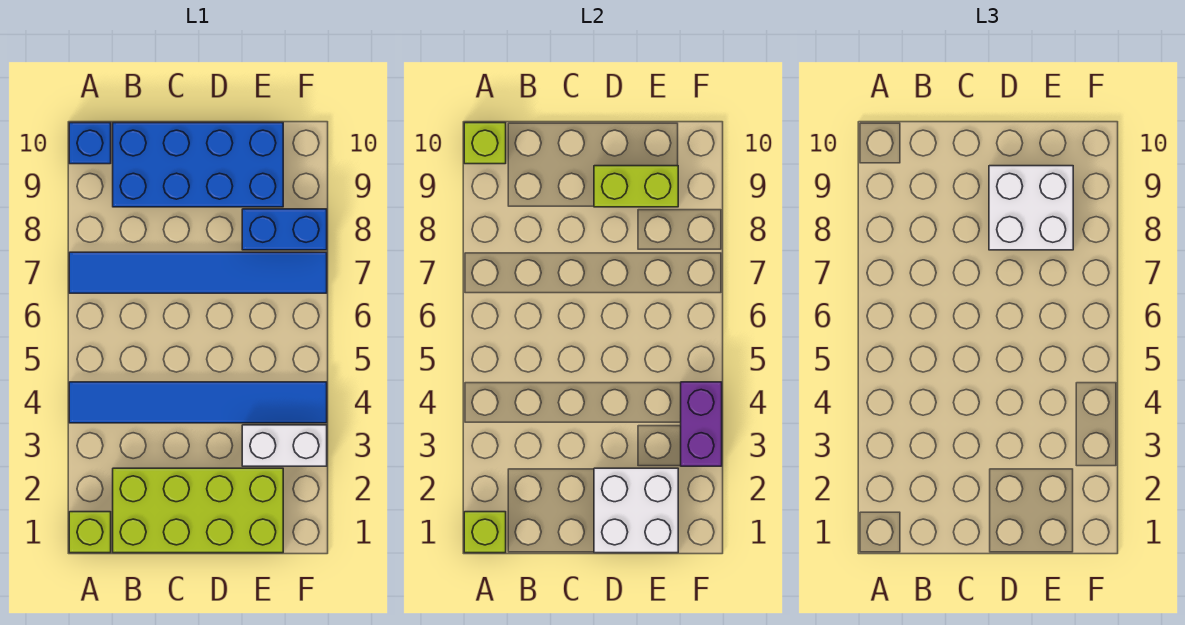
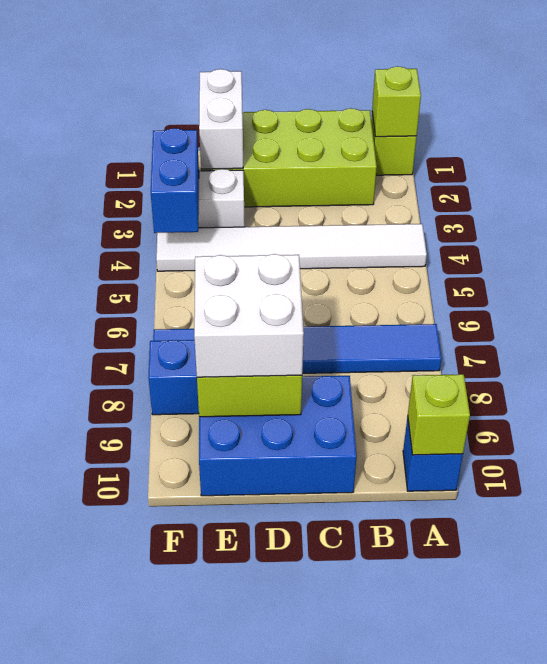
blue 1x6 tile [69,382,327,423] -> white 1x6 tile [156,224,427,271]
blue 2x4 brick [113,123,283,207] -> blue 2x3 brick [199,376,357,496]
white 2x2 brick [594,468,678,553] -> white 1x2 brick [199,69,243,169]
purple 1x2 brick [681,382,722,466] -> blue 1x2 brick [151,128,199,233]

